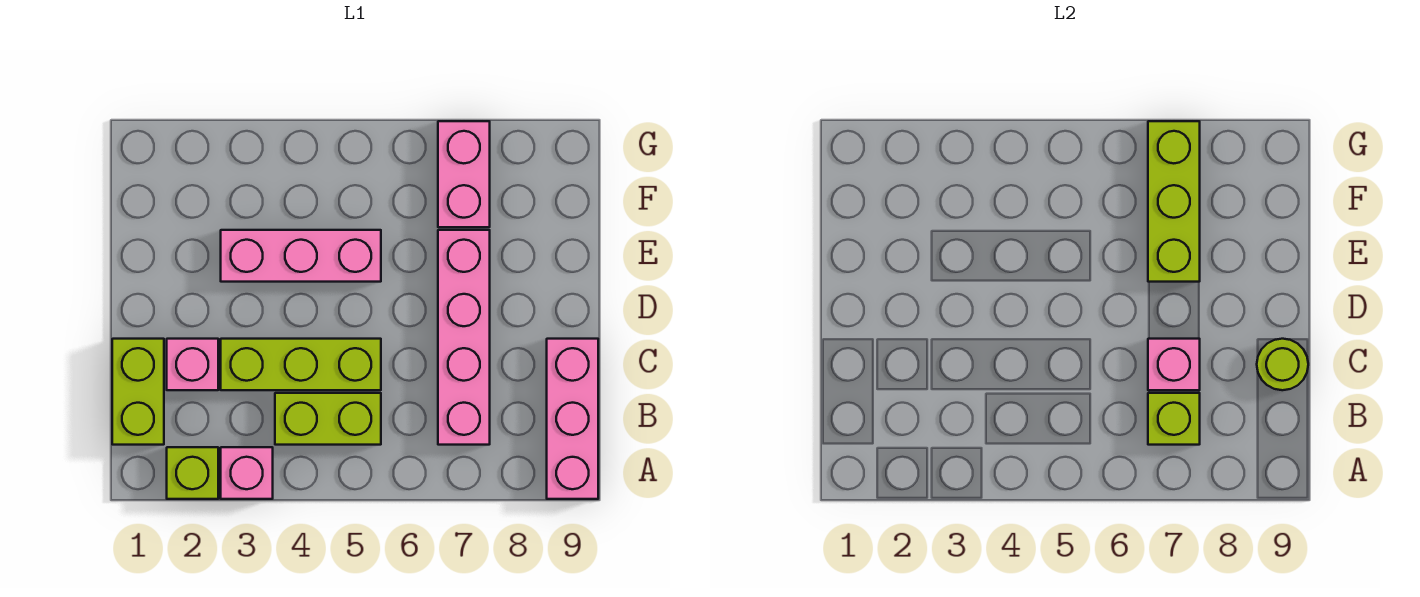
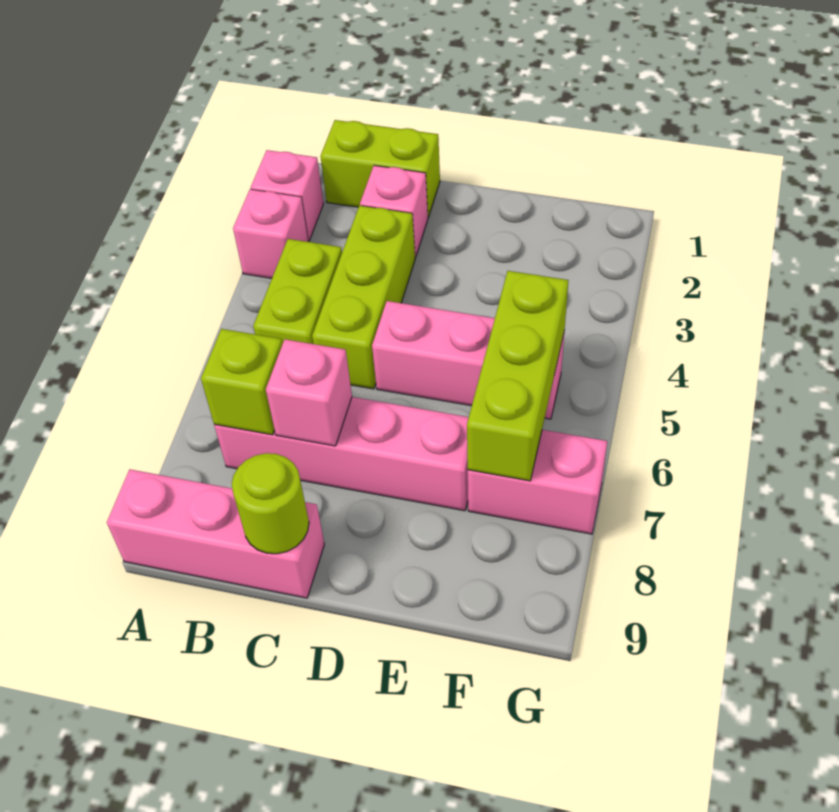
lime 1x1 brick [167,447,218,499] -> pink 1x1 brick [251,150,323,241]
pink 1x3 brick [221,230,381,282] -> pink 1x3 brick turned to [372,301,565,419]
lime 1x3 brick [1148,121,1200,282] -> lime 1x3 brick turned to [467,271,568,481]

